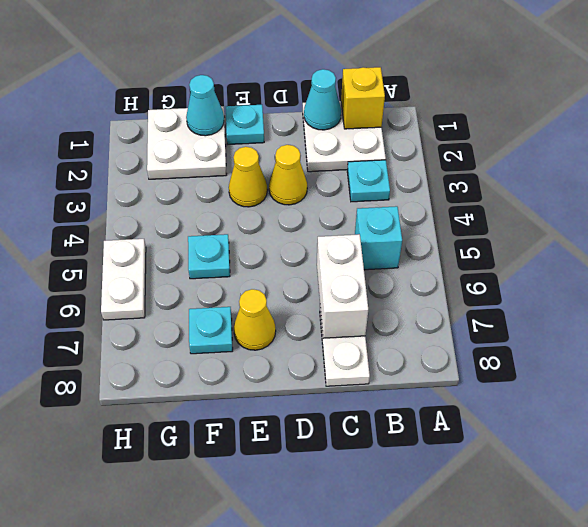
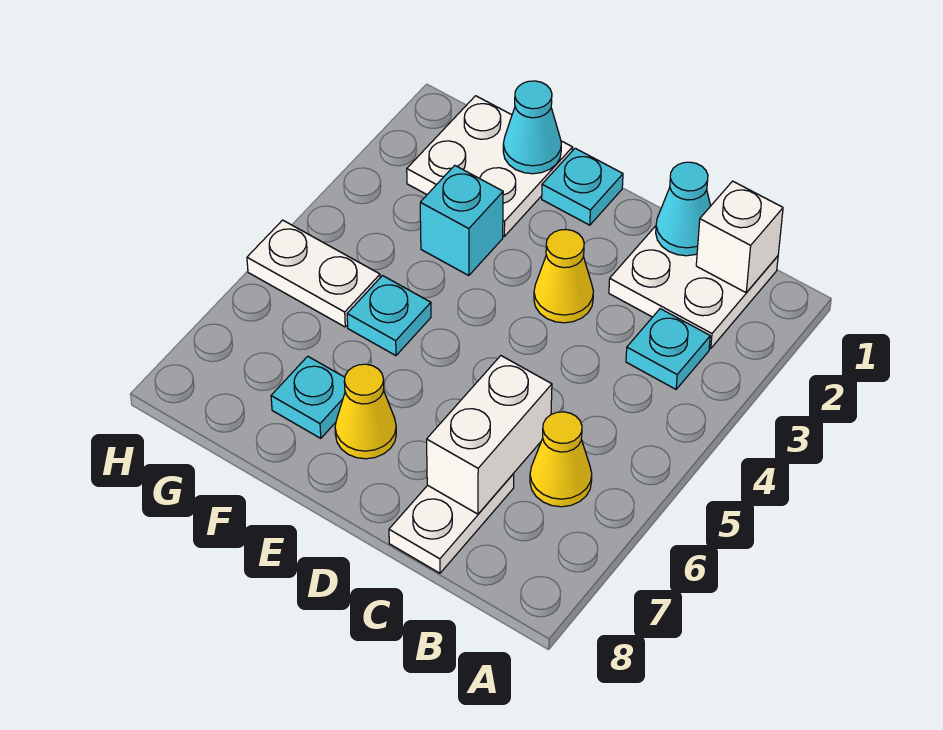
yellow 1x1 brick [341,67,385,129] -> white 1x1 brick [696,181,783,293]
cyan 1x1 brick [355,206,402,270] -> cyan 1x1 brick moved to [420,165,503,276]
yellow 1x1 cone [229,147,267,207] -> yellow 1x1 cone moved to [530,412,592,507]
white 1x2 plate [101,239,146,320] -> white 1x2 plate turned to [247,220,380,327]

